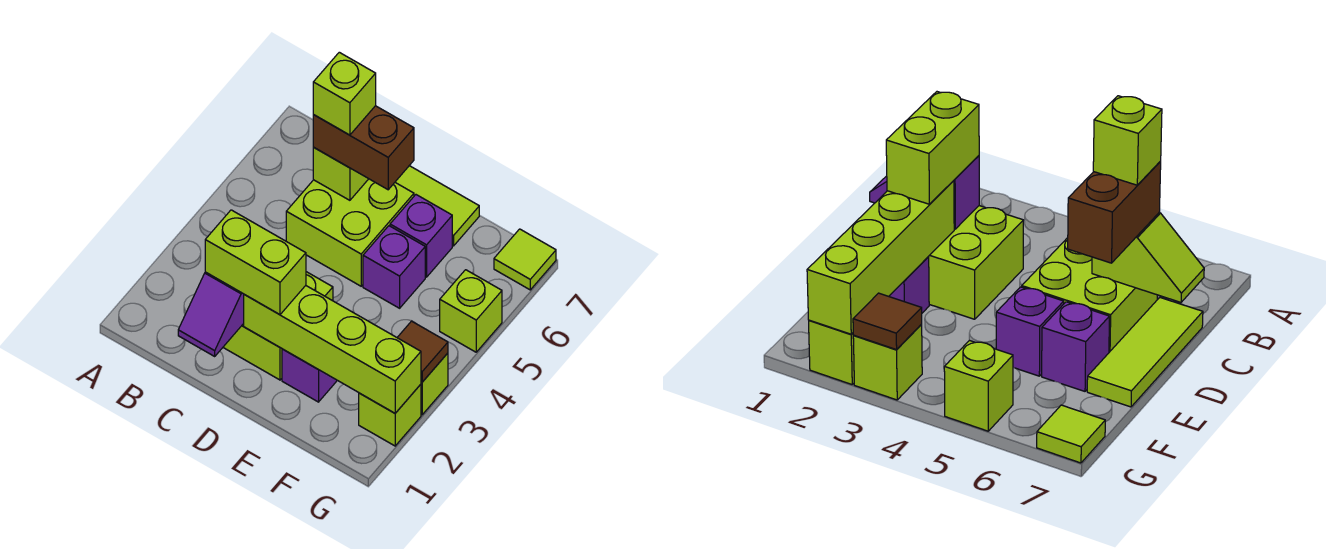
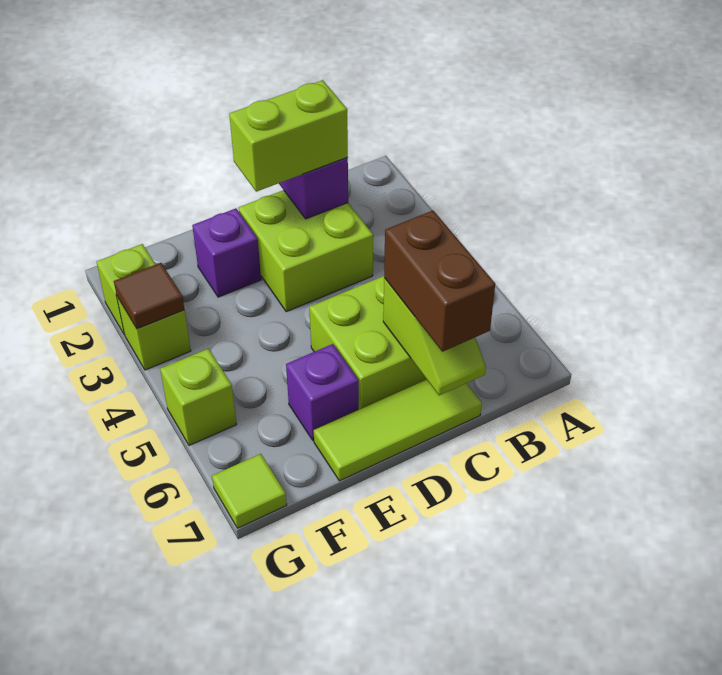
brown 1x2 brick [313,106,414,190] -> brown 1x2 brick turned to [384,211,495,352]
lime 1x1 brick [313,52,376,135] -> none
lime 1x4 brick [244,286,421,413] -> none
purple 1x1 brick [363,226,425,308] -> none

